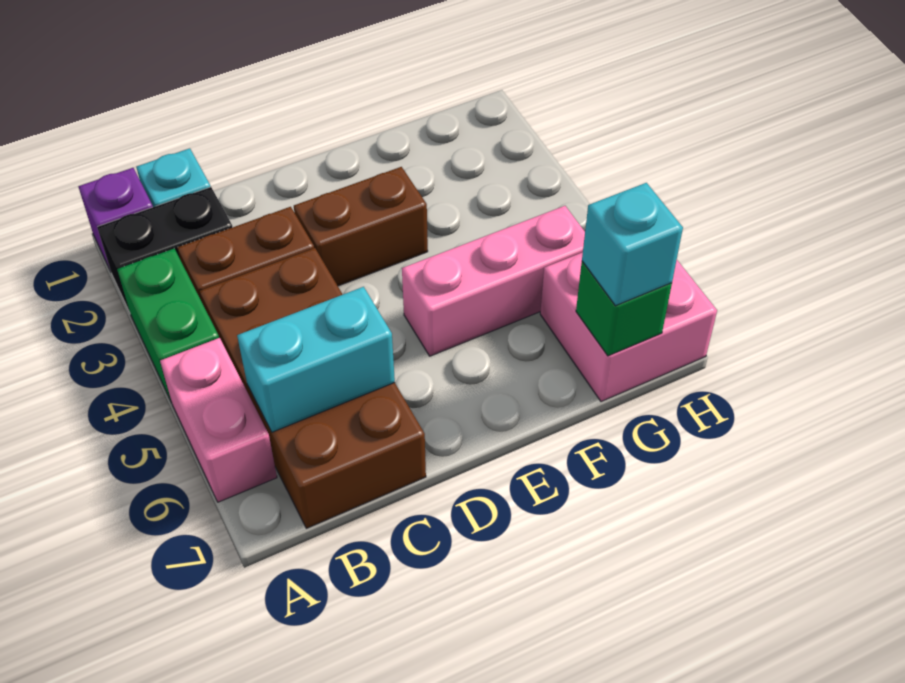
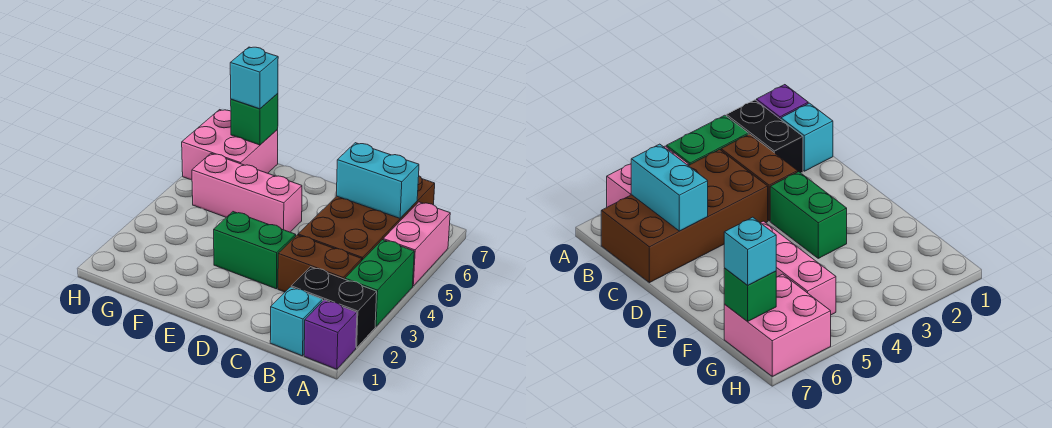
brown 1x2 brick [294,167,428,286] -> green 1x2 brick [214,212,296,289]

